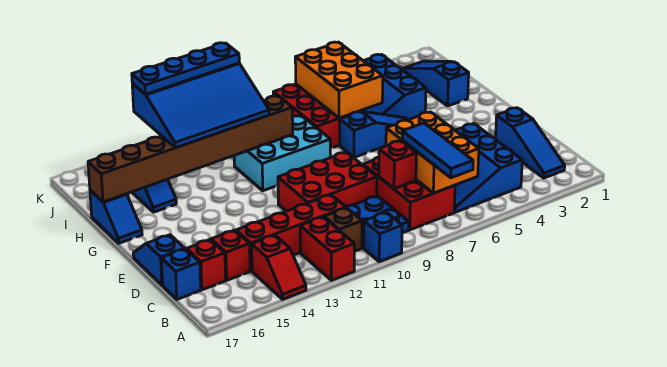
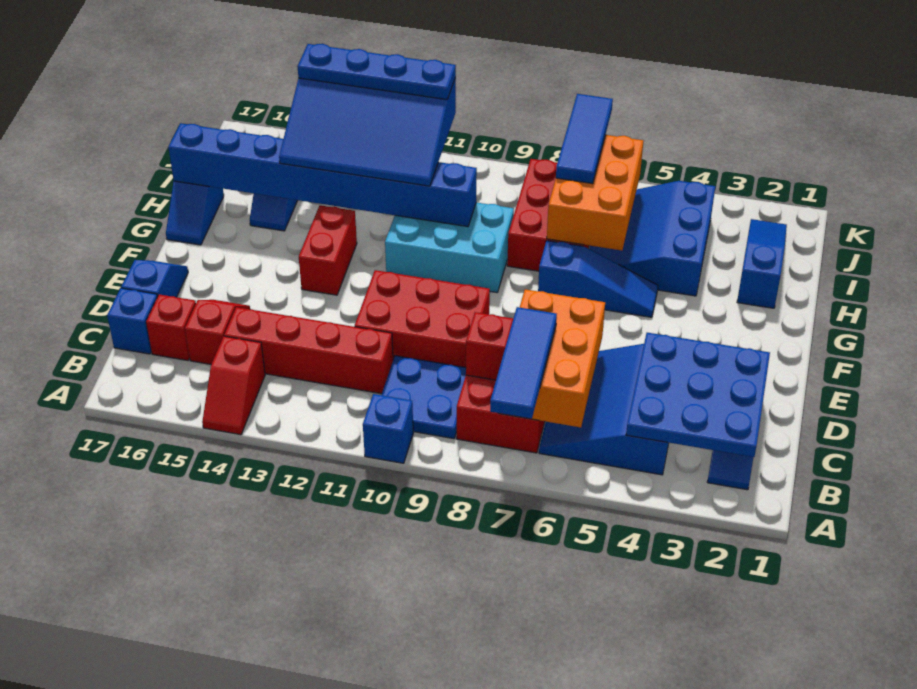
red 1x2 brick [300,217,354,280] -> red 1x2 brick moved to [299,205,357,295]
none -> blue 3x3 plate [626,333,770,457]
brown 1x1 brick [324,208,362,251] -> none
brown 1x8 brick [88,96,293,202] -> blue 1x8 brick [168,123,477,227]
none -> blue 1x3 tile [556,94,613,184]

